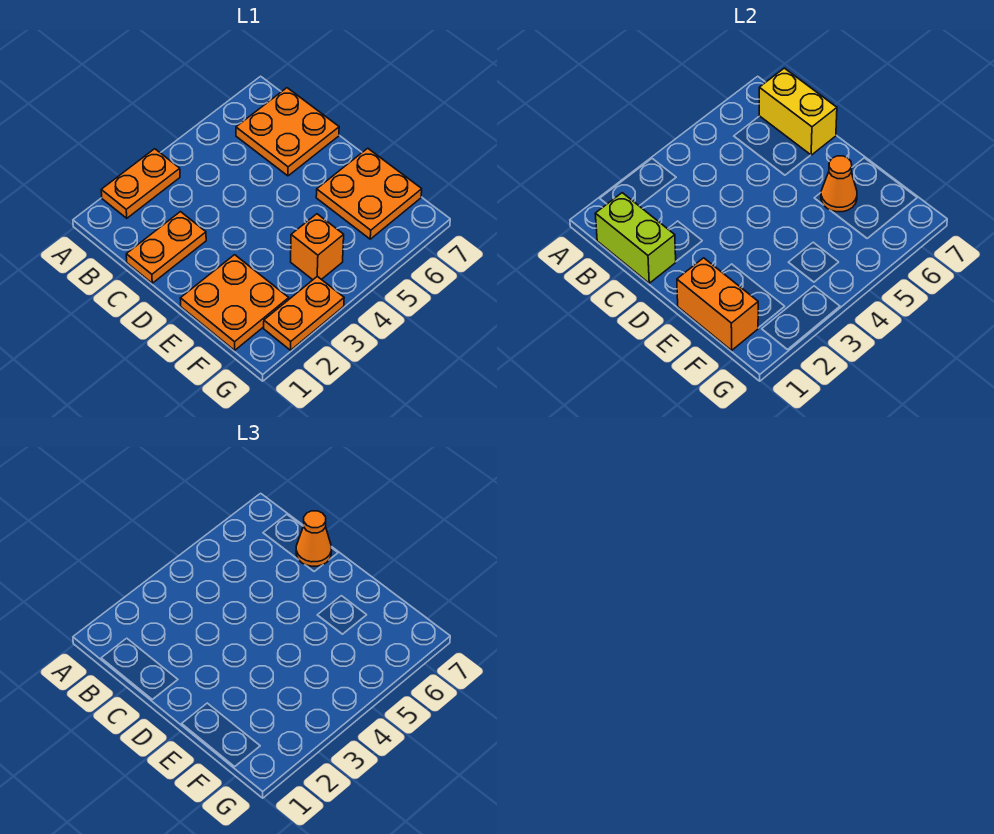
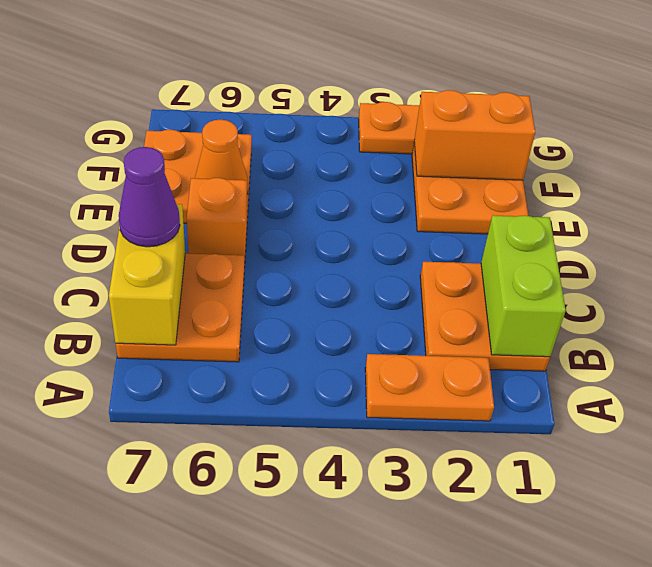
orange 1x2 plate [126,212,206,283] -> orange 2x2 plate [420,262,550,371]
orange 1x1 cone [296,511,332,566] -> purple 1x1 cone [119,147,180,247]
orange 1x2 brick [677,258,758,350] -> orange 1x2 brick turned to [414,90,535,180]
orange 1x1 brick [291,214,344,280] -> orange 1x1 brick moved to [187,178,247,268]

